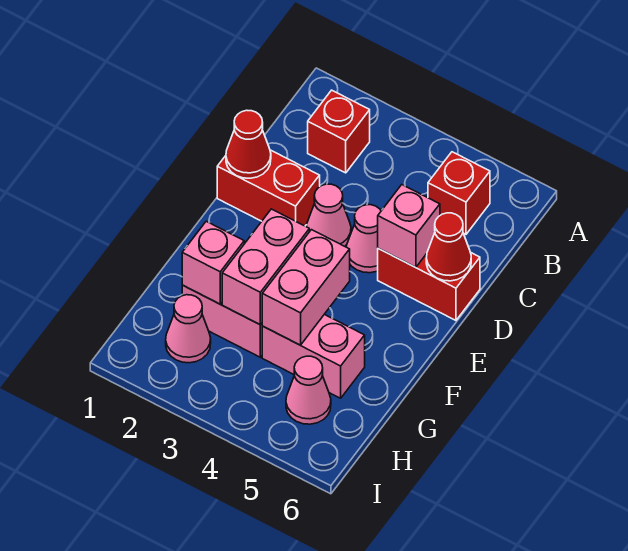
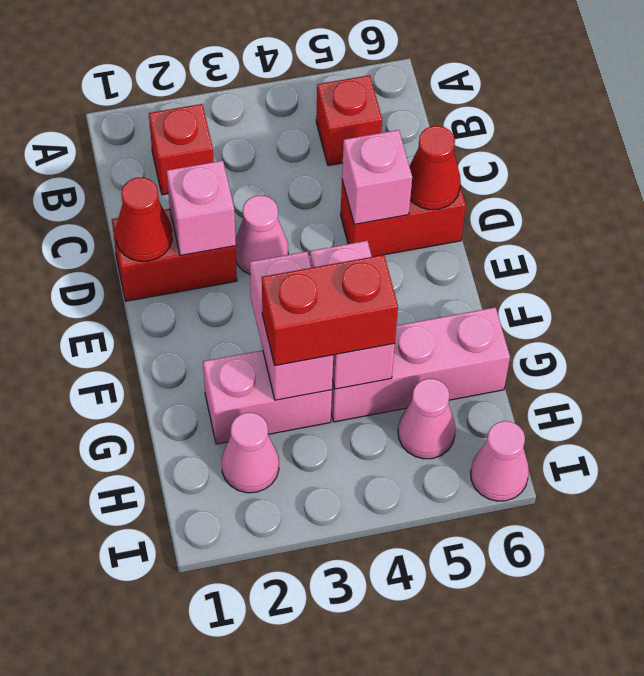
pink 1x1 cone [347,205,381,273] -> pink 1x1 cone moved to [471,421,529,501]
pink 1x1 brick [182,221,244,304] -> pink 1x1 brick moved to [167,161,236,256]
none -> red 1x2 brick [262,255,398,366]
pink 1x2 brick [262,314,365,398] -> pink 1x3 brick [331,307,510,422]

